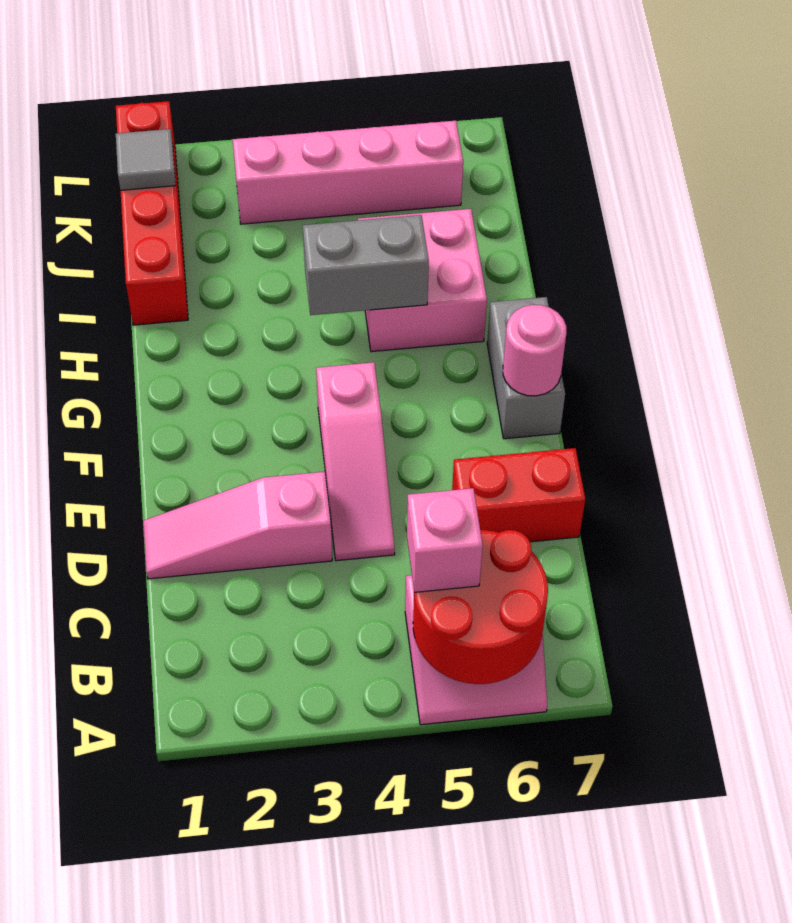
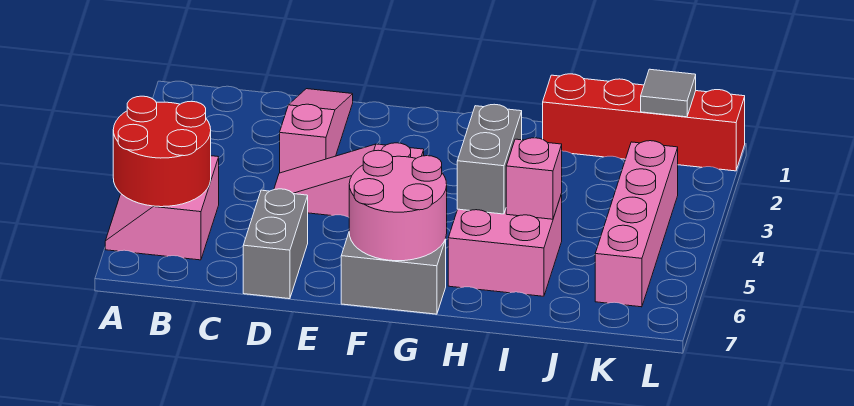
pink 1x1 brick [407,488,483,592] -> pink 1x1 brick moved to [506,138,562,219]
red 1x2 brick [452,448,585,542] -> grey 1x2 brick [243,189,308,299]
pink 1x1 round brick [503,305,566,396] -> pink 2x2 round brick [349,150,447,261]

